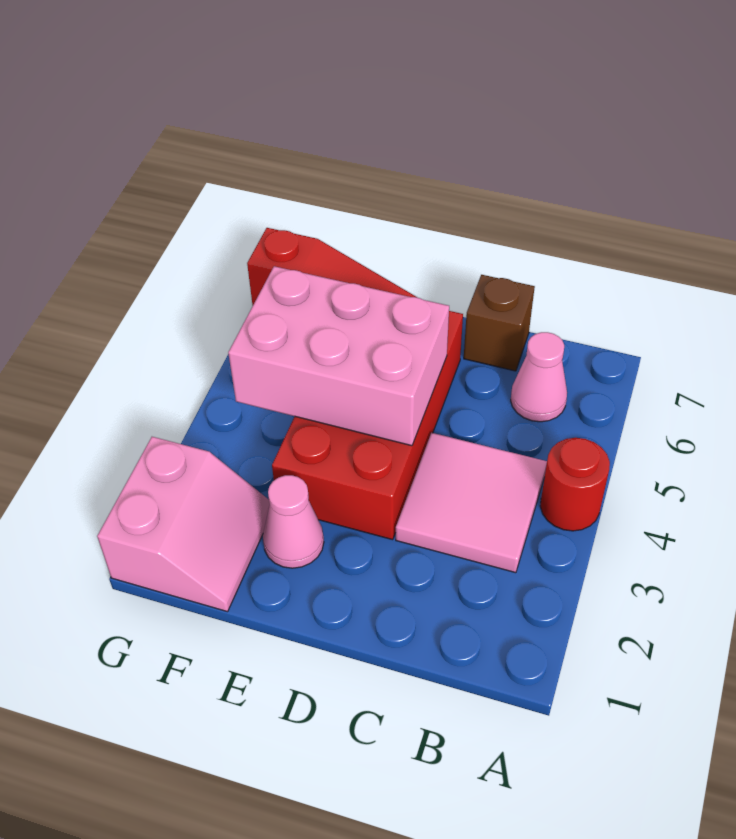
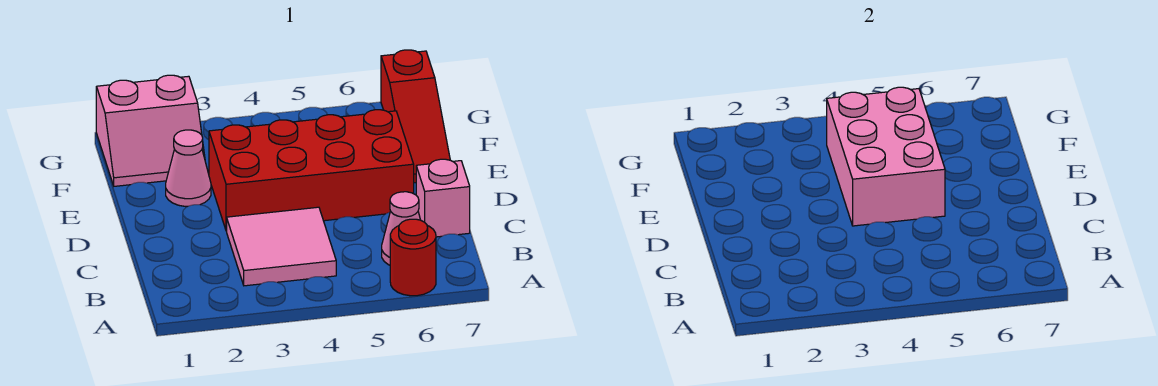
red 1x1 round brick [540,438,610,531] -> red 1x1 round brick moved to [390,219,436,296]
brown 1x1 brick [464,275,535,371] -> pink 1x1 brick [416,159,470,237]

